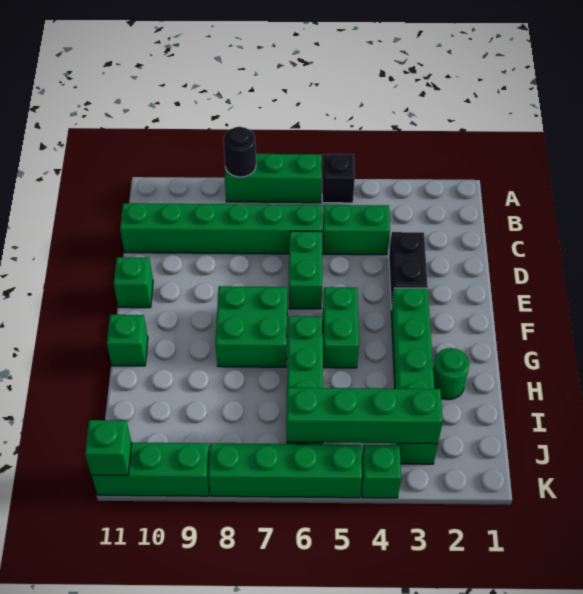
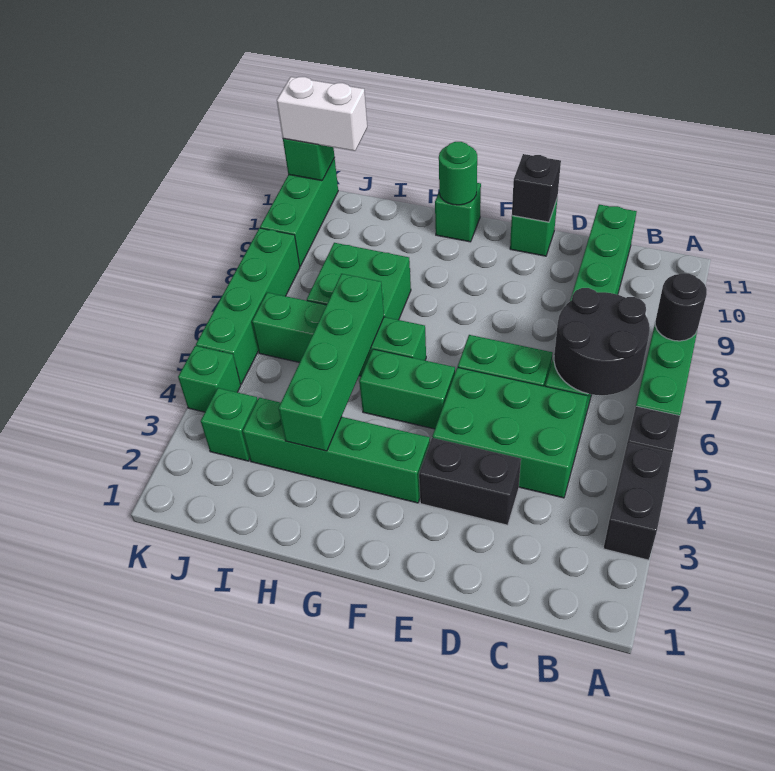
none -> black 1x2 brick [603,443,673,560]
none -> black 2x2 round brick [554,288,650,395]
green 1x2 brick [323,205,390,255] -> green 2x3 brick [432,367,588,498]
none -> black 1x1 brick [512,154,561,222]
green 2x2 brick [215,286,287,367] -> green 2x2 brick moved to [307,243,411,320]
green 1x1 round brick [433,348,469,400] -> green 1x1 round brick moved to [439,142,477,205]
green 1x4 brick [286,388,443,444] -> green 1x4 brick moved to [278,274,384,451]
none -> white 1x2 brick [277,77,367,151]

